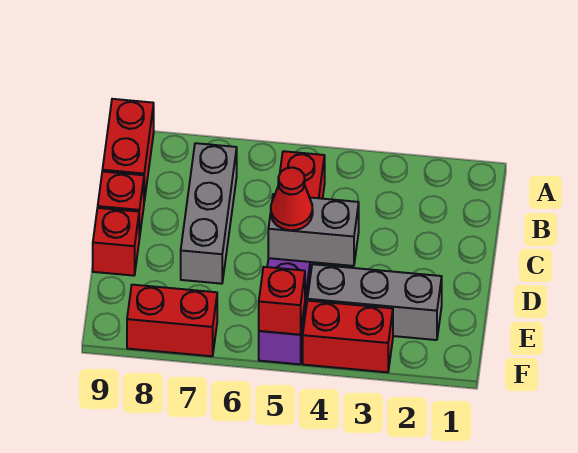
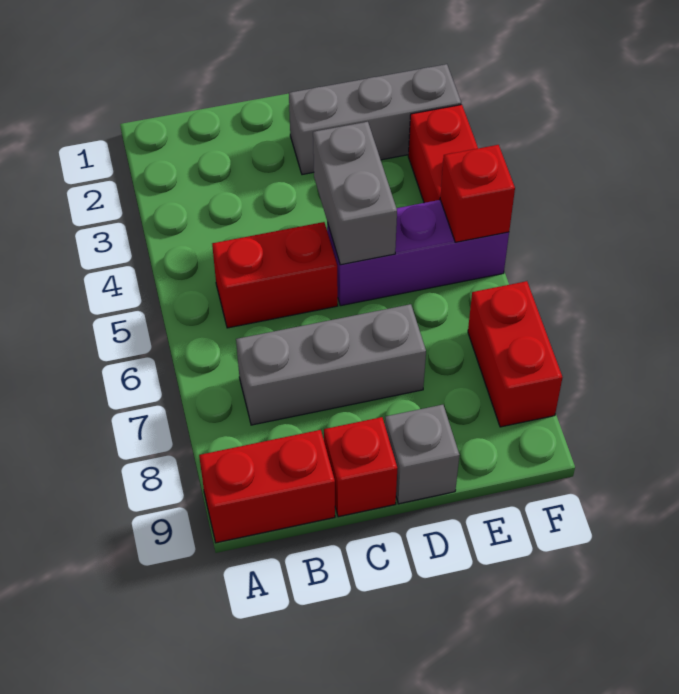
red 1x1 cone [271,167,313,230] -> none
red 1x1 brick [93,208,139,276] -> grey 1x1 brick [385,405,459,504]
grey 1x3 brick [307,264,442,340] -> grey 1x3 brick turned to [289,64,461,175]

